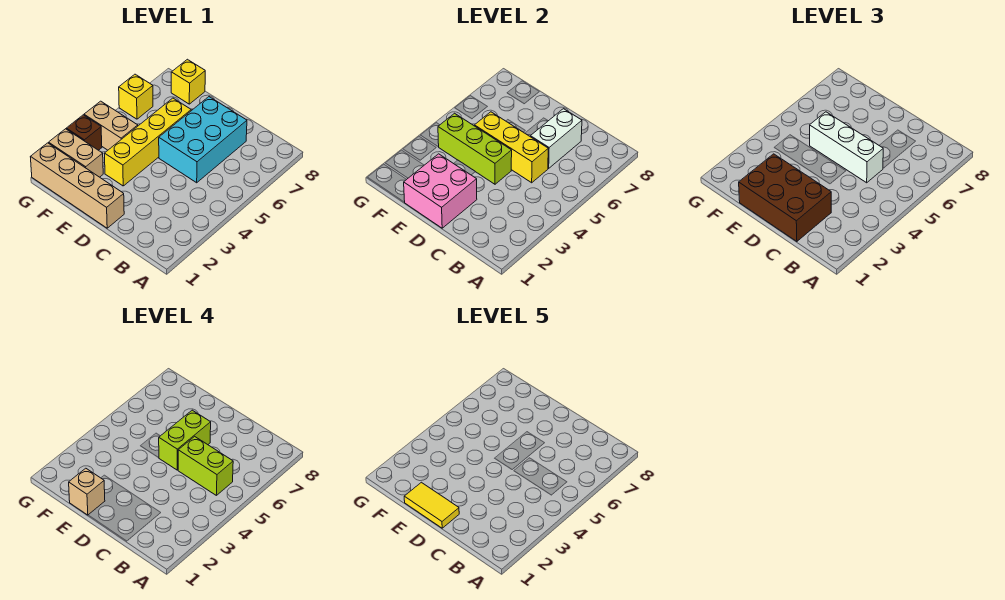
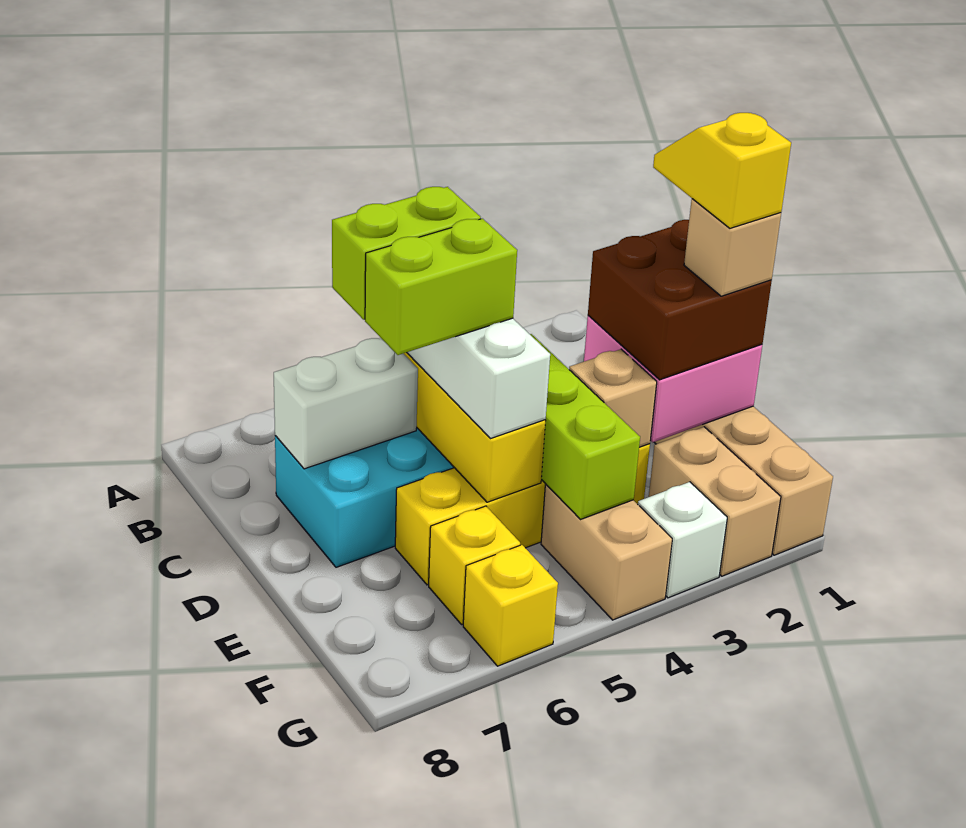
lime 1x2 brick [178,436,233,495] -> lime 1x2 brick turned to [332,187,481,320]
brown 2x3 brick [739,154,831,242] -> brown 2x2 brick [588,220,772,380]
yellow 1x2 tile [404,482,459,528] -> yellow 1x2 slope [653,113,791,228]
none -> tan 1x1 brick [569,349,657,447]
yellow 1x1 brick [171,59,205,104] -> yellow 1x1 brick moved to [429,506,520,625]
brown 1x1 brick [66,115,102,150] -> white 1x1 brick [638,482,727,598]

